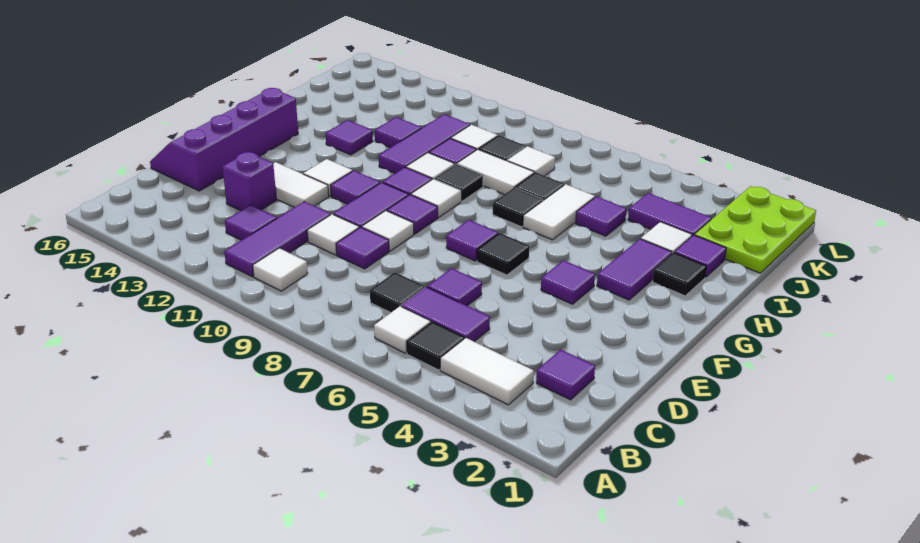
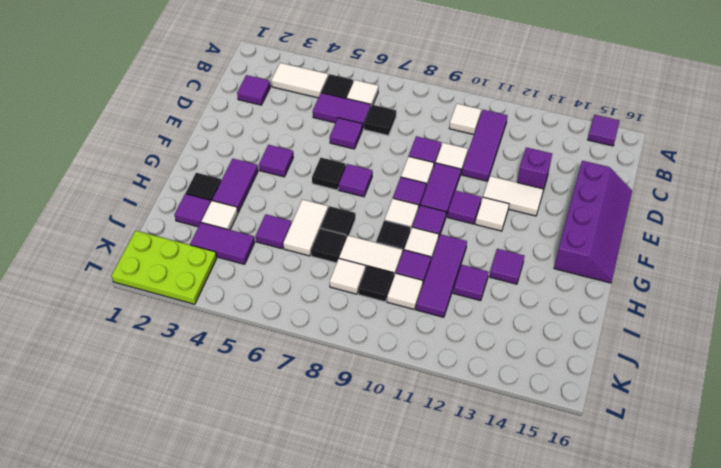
purple 1x1 tile [225,205,277,240] -> purple 1x1 tile moved to [588,115,620,146]
lime 2x3 plate [695,186,816,273] -> lime 2x3 plate turned to [112,231,217,304]

